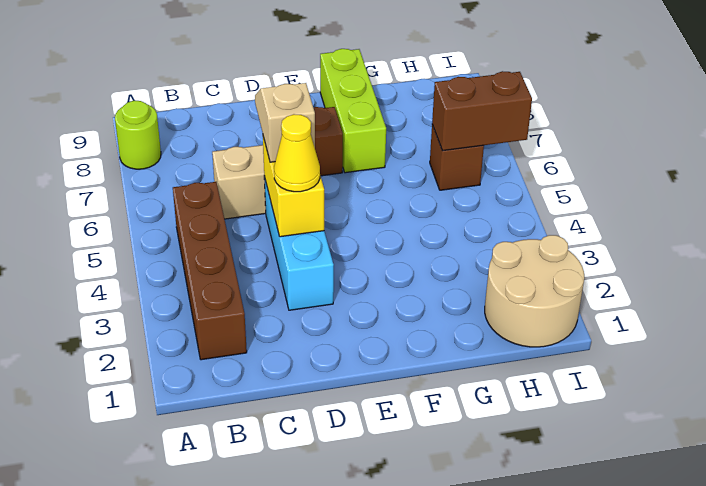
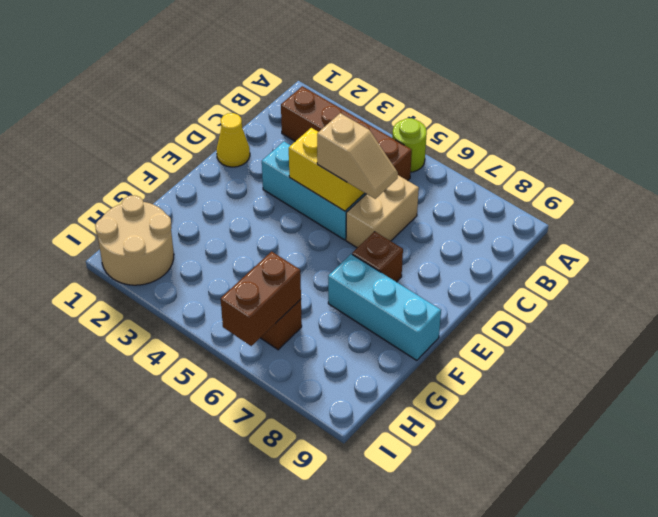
lime 1x1 round brick [115,101,161,169] -> lime 1x1 round brick moved to [392,118,427,172]
yellow 1x1 cone [274,114,320,192] -> yellow 1x1 cone moved to [217,113,250,167]
lime 1x3 brick [320,49,386,173] -> cyan 1x3 brick [328,254,441,360]

